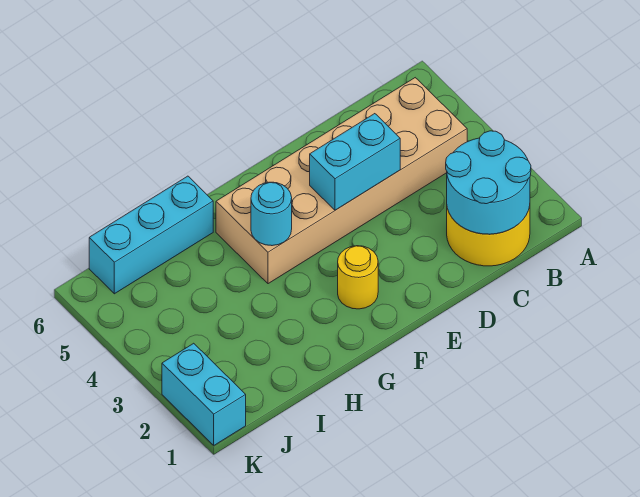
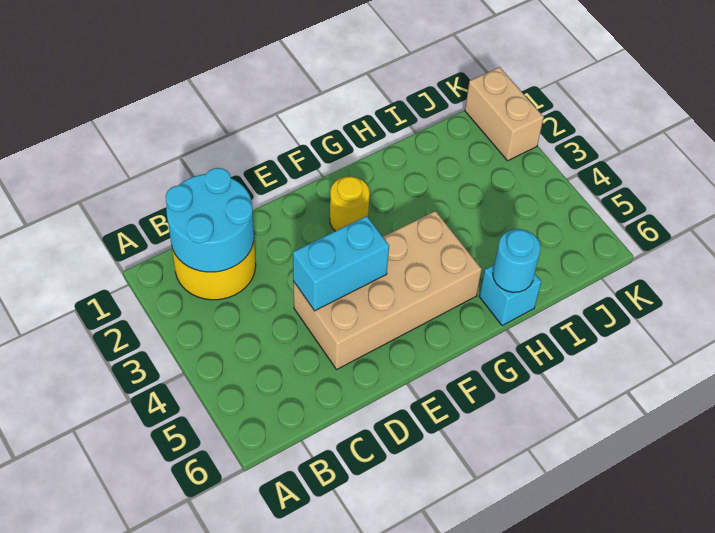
tan 2x6 brick [216,78,467,284] -> tan 2x4 brick [293,211,482,369]
cyan 1x1 round brick [251,182,292,246] -> cyan 1x1 round brick moved to [493,229,541,292]
cyan 1x3 brick [89,176,213,294] -> cyan 1x1 brick [479,264,541,326]
cyan 1x2 brick [162,343,246,445] -> tan 1x2 brick [465,67,544,161]

